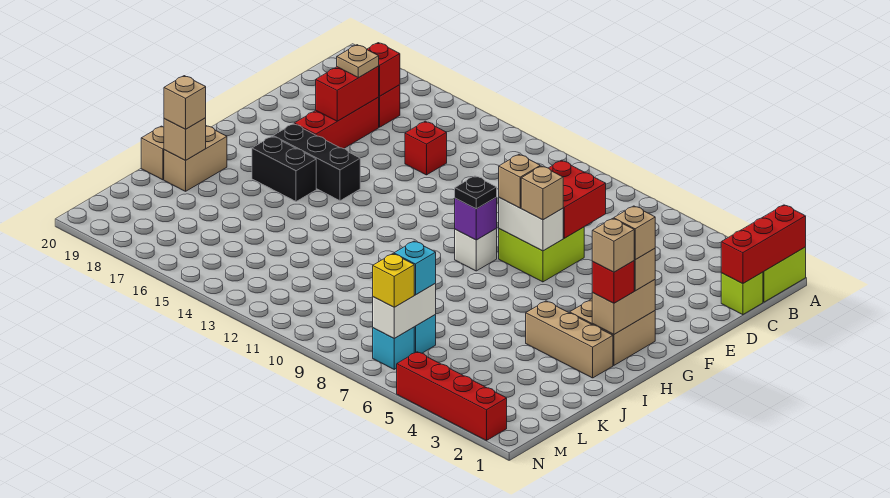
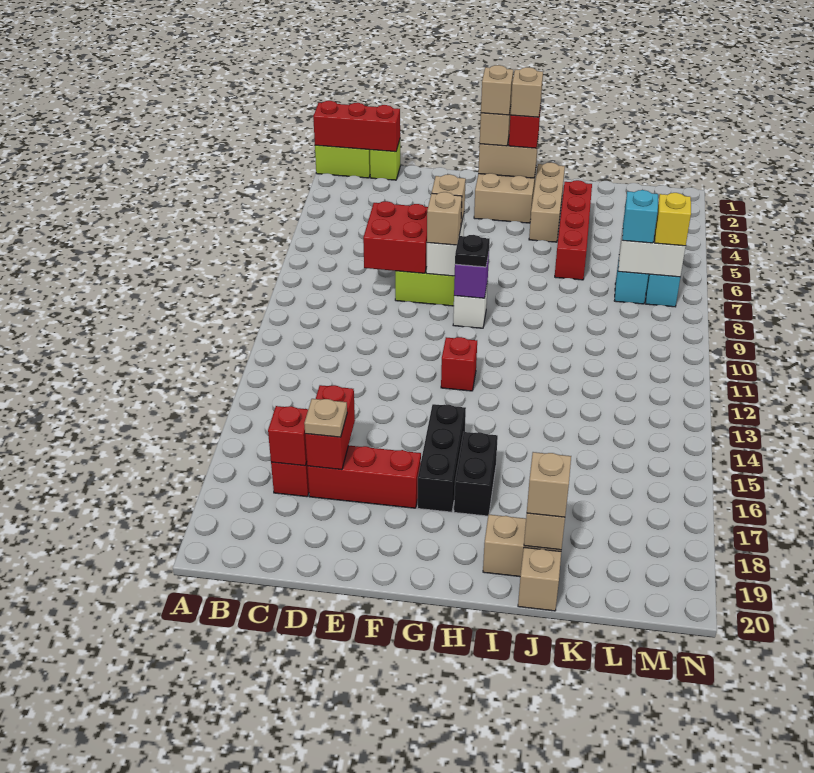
red 1x1 brick [405,121,447,175] -> red 1x1 brick moved to [441,337,477,391]
red 1x2 brick [316,66,379,121] -> red 1x2 brick turned to [305,385,355,470]
red 1x4 brick [397,352,507,441] -> red 1x4 brick moved to [555,180,592,280]

